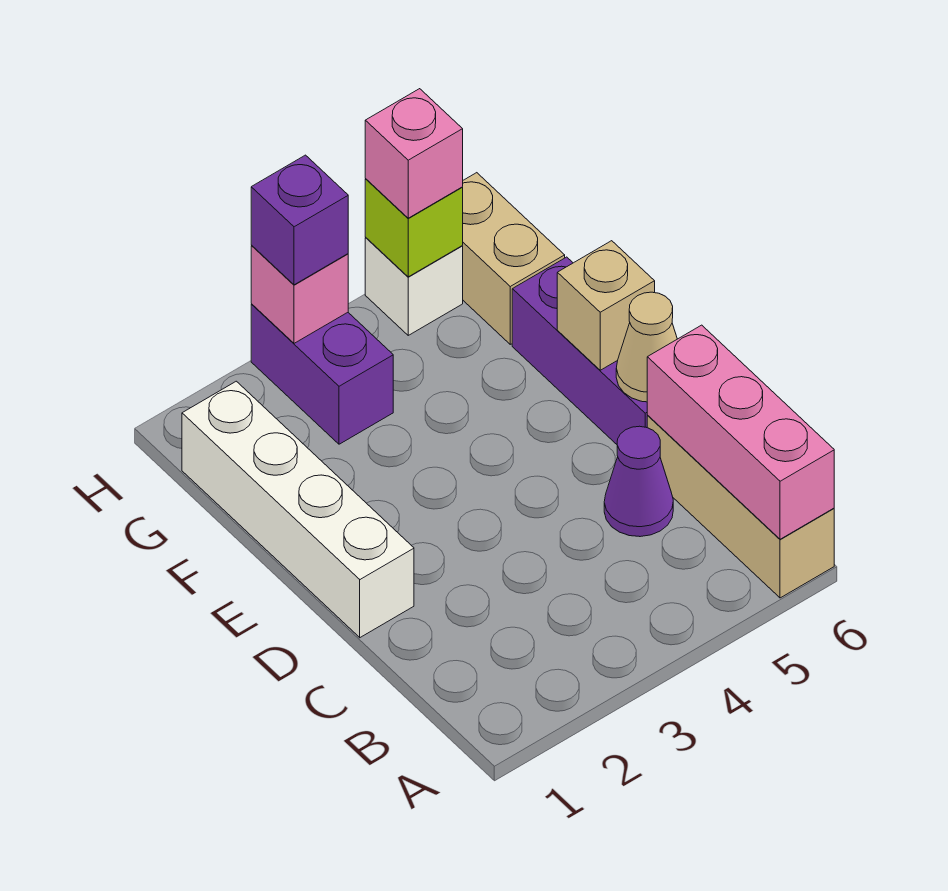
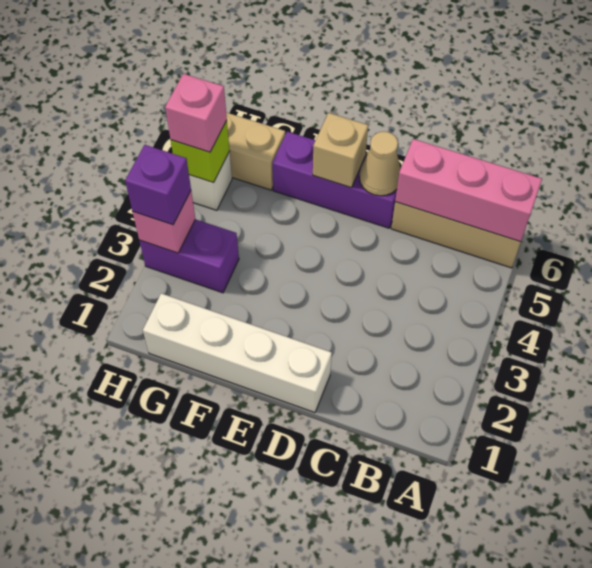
purple 1x1 cone [604,426,673,537] -> none

